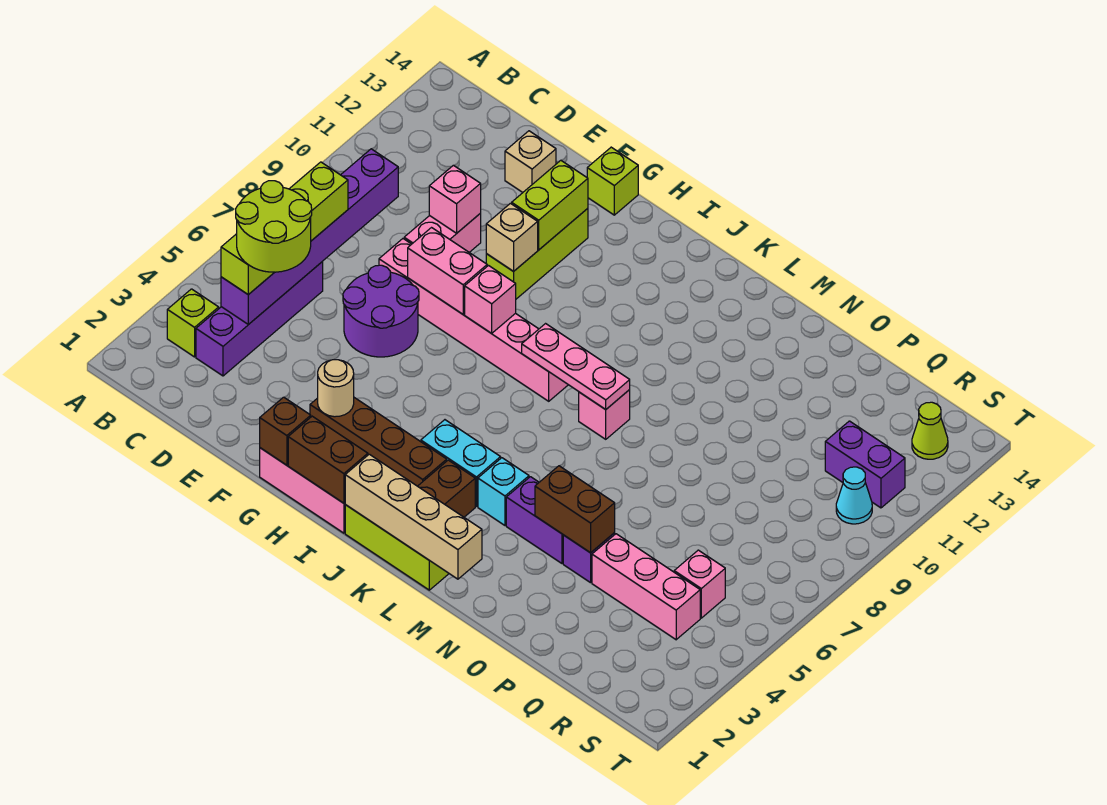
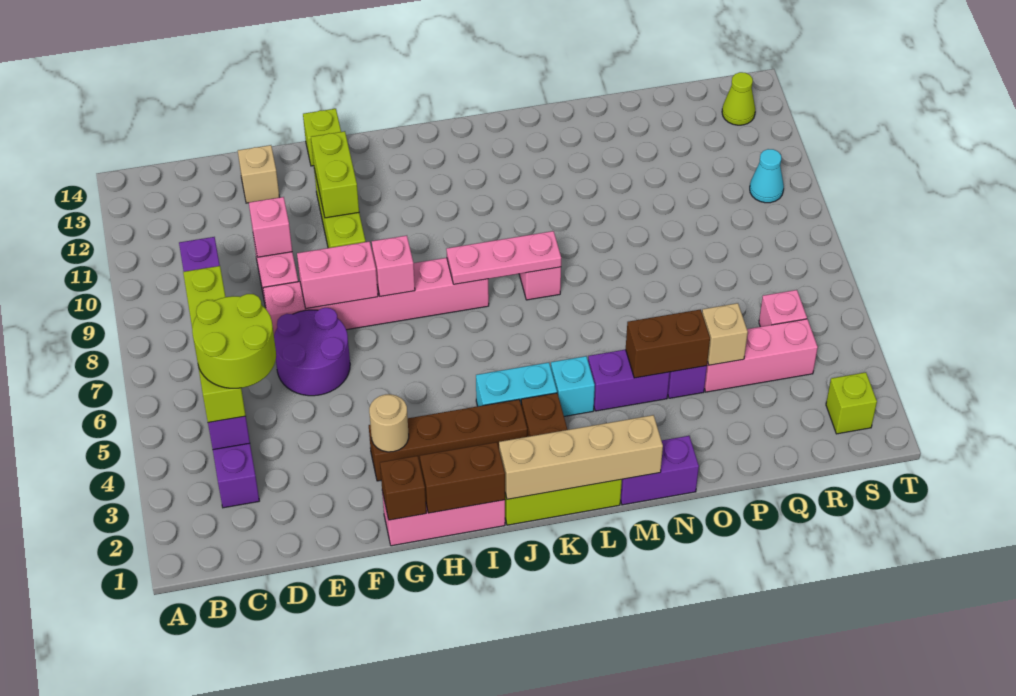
lime 1x1 brick [167,289,219,357] -> lime 1x1 brick moved to [826,372,877,434]
tan 1x1 brick [486,203,538,271] -> tan 1x1 brick moved to [702,303,748,365]
purple 1x2 brick [825,421,905,508] -> purple 1x2 brick moved to [620,436,699,505]

